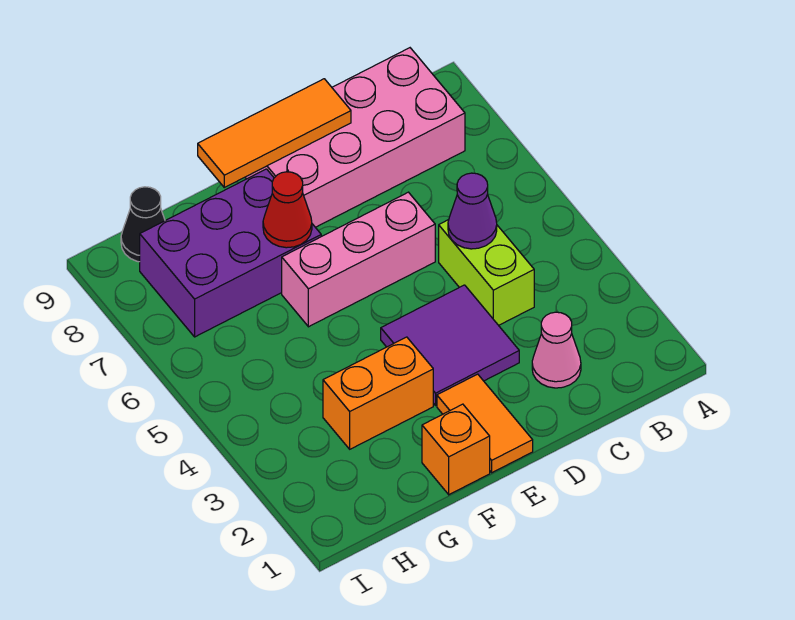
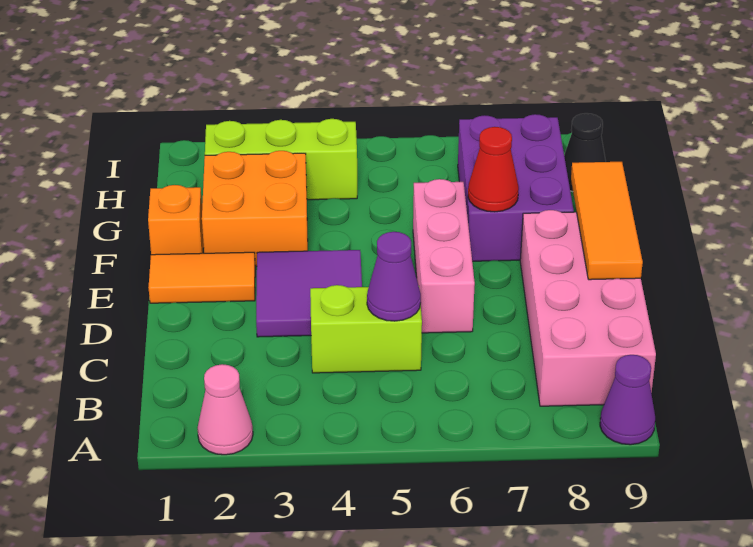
none -> purple 1x1 cone [600,355,655,445]
pink 1x1 cone [532,312,581,388] -> pink 1x1 cone moved to [197,364,253,455]
orange 1x2 brick [323,337,433,449] -> orange 2x2 brick [202,151,308,266]
none -> lime 1x3 brick [205,119,357,200]

